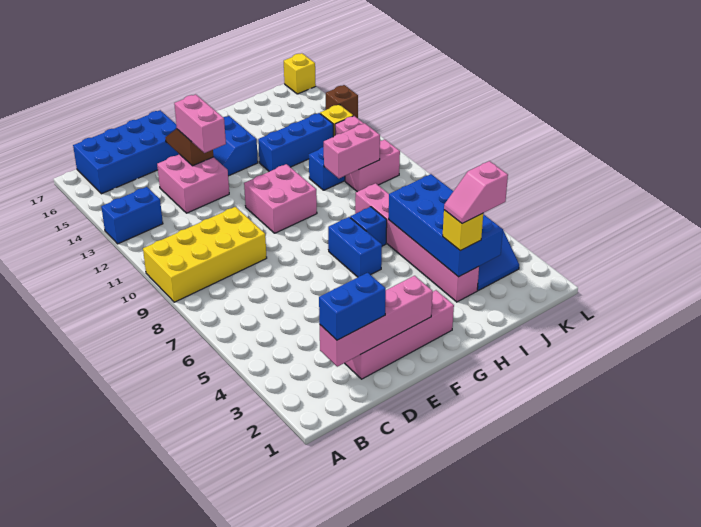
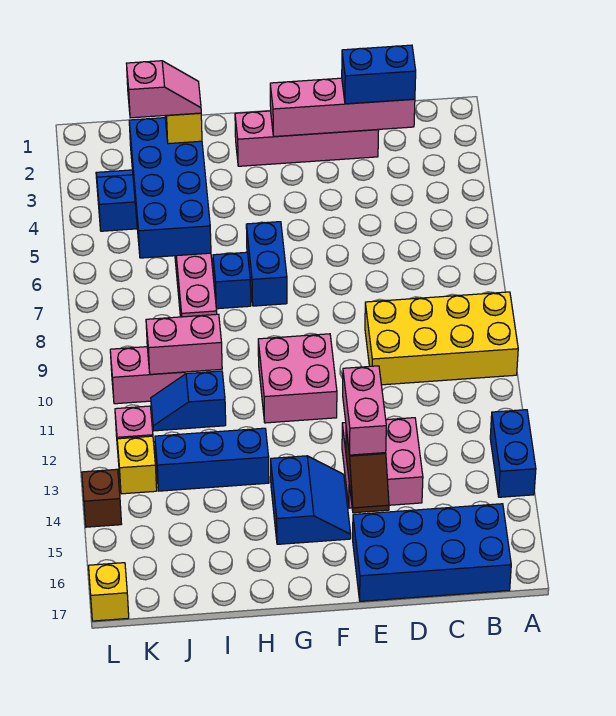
blue 1x2 brick [101,187,163,244] -> blue 1x2 brick turned to [490,410,536,497]

